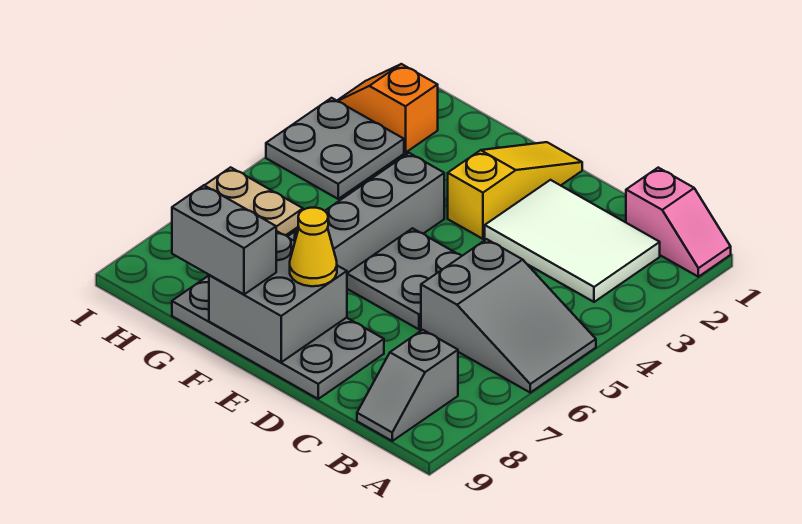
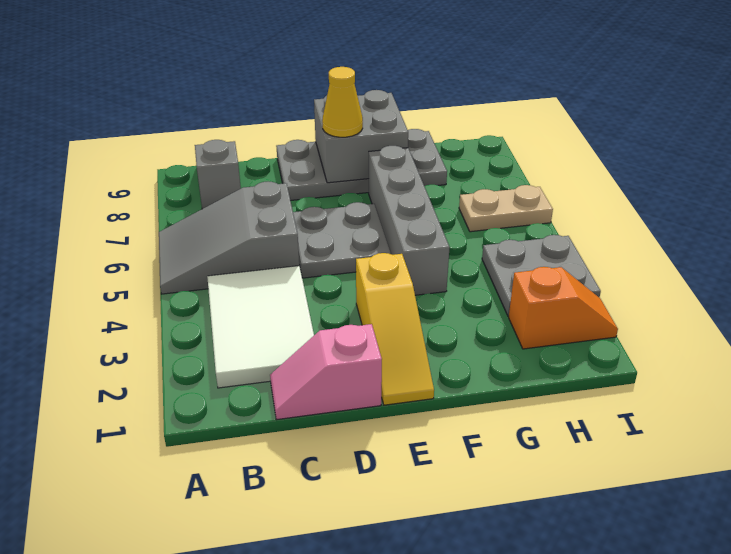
pink 1x2 slope [626,168,731,277] -> pink 1x2 slope moved to [270,324,382,420]
white 2x3 tile [485,180,660,302] -> white 2x3 tile turned to [207,266,314,388]
grey 1x2 brick [172,185,276,294] -> none

